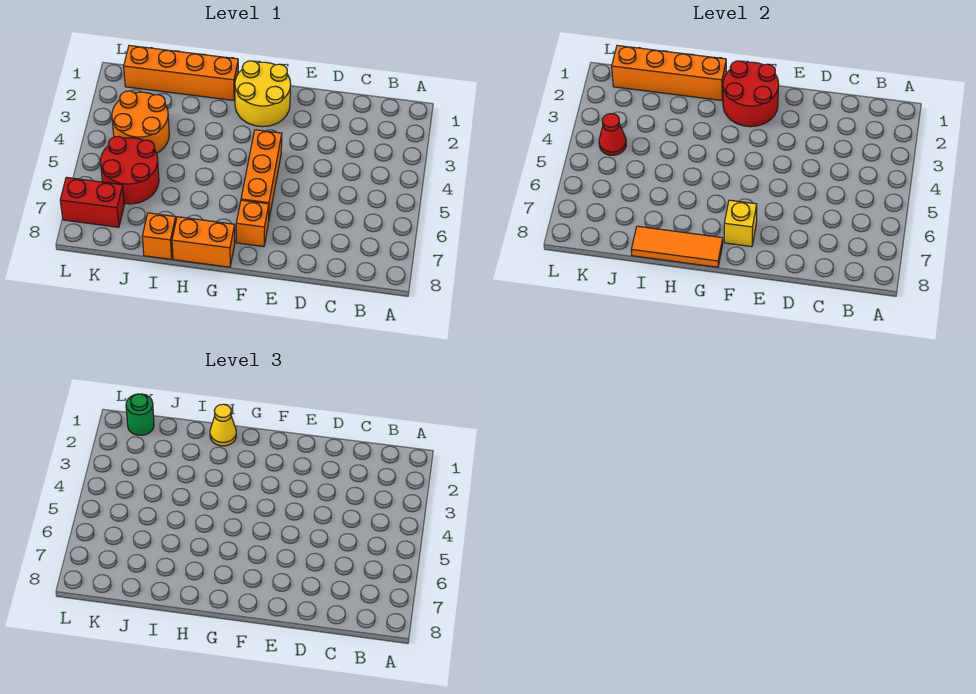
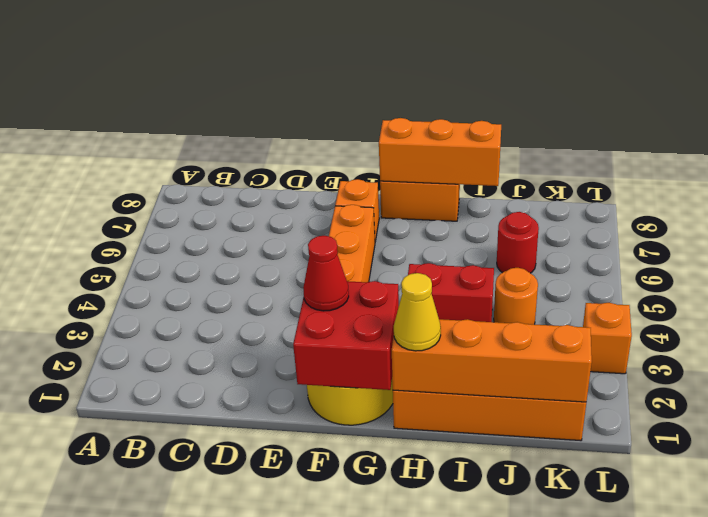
red 2x2 round brick [723,61,779,127] -> red 2x2 brick [293,281,399,390]
yellow 1x1 brick [724,200,757,247] -> none
orange 1x3 tile [631,226,723,267] -> orange 1x3 brick [379,118,501,186]
orange 1x1 brick [142,213,176,259] -> orange 1x1 brick moved to [583,303,632,374]
orange 2x2 round brick [112,91,169,153] -> orange 1x1 round brick [494,268,538,324]
red 2x2 round brick [101,136,159,204] -> red 1x1 round brick [497,212,539,273]
green 1x1 round brick [126,394,154,435] -> none
red 1x1 cone [599,114,626,155] -> red 1x1 cone moved to [303,236,349,311]
red 1x2 brick [60,177,124,227] -> red 1x2 brick moved to [408,263,494,322]

